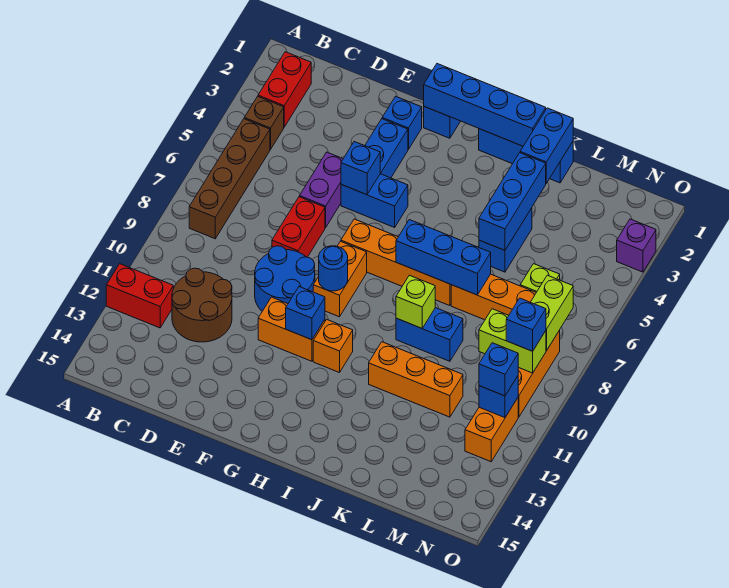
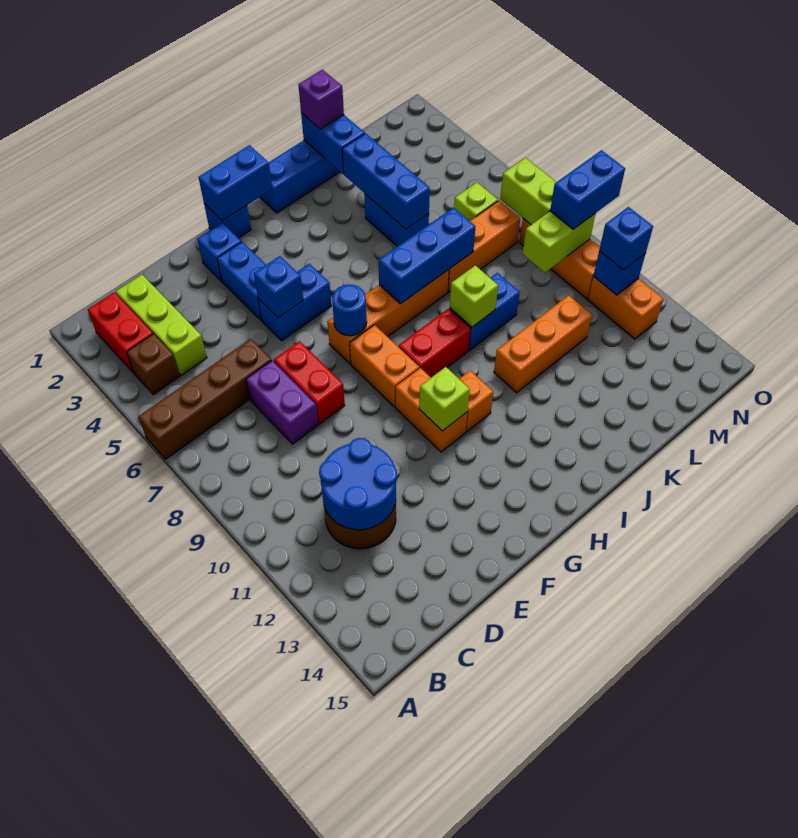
red 1x2 brick [106,264,173,328] -> red 1x2 brick moved to [399,309,470,377]
brown 1x4 brick [189,119,270,239] -> brown 1x4 brick turned to [138,339,272,459]
none -> lime 1x3 brick [116,275,207,375]
purple 1x2 brick [300,152,343,227] -> purple 1x2 brick moved to [246,360,318,444]
blue 2x2 round brick [255,246,315,311] -> blue 2x2 round brick moved to [319,438,397,530]
orange 1x2 brick [258,297,325,361] -> orange 1x2 brick turned to [396,368,467,452]
blue 1x4 brick [424,64,546,146] -> blue 1x2 brick [199,145,272,221]
blue 1x1 round brick [319,246,348,291] -> blue 1x1 round brick moved to [332,284,367,336]
blue 1x1 brick [286,287,325,340] -> lime 1x1 brick [419,367,470,431]
blue 1x1 brick [506,298,546,351] -> blue 1x2 brick [550,150,625,229]
purple 1x1 brick [617,219,656,272] -> purple 1x1 brick moved to [298,70,344,129]

